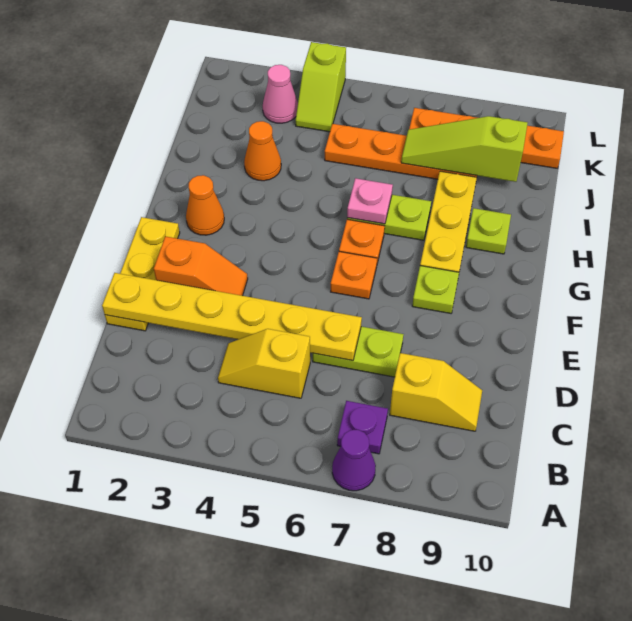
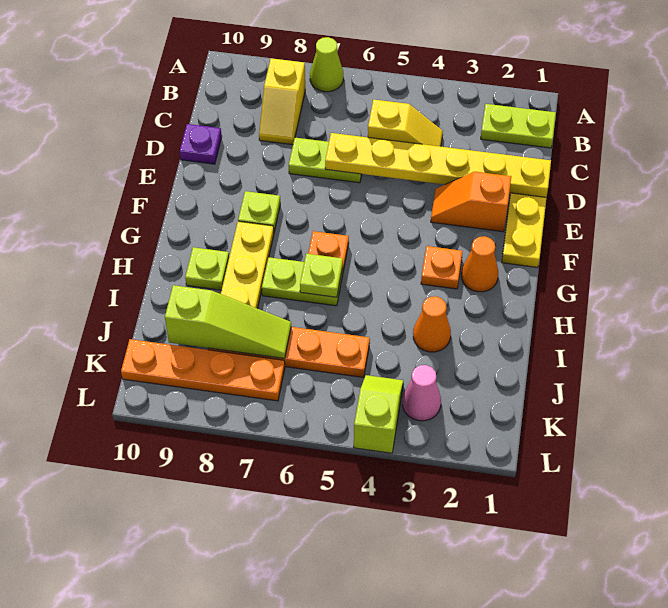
purple 1x1 cone [332,430,376,491] -> lime 1x1 cone [310,37,343,92]
none -> lime 1x2 plate [481,104,556,148]
purple 1x1 plate [337,401,388,454] -> purple 1x1 plate moved to [180,124,222,164]
yellow 1x2 slope [390,353,482,431] -> yellow 1x2 slope turned to [259,58,305,145]
orange 1x1 plate [331,252,377,299] -> orange 1x1 plate moved to [421,246,463,289]
pink 1x1 plate [347,178,393,224] -> lime 1x1 plate [300,254,343,297]

